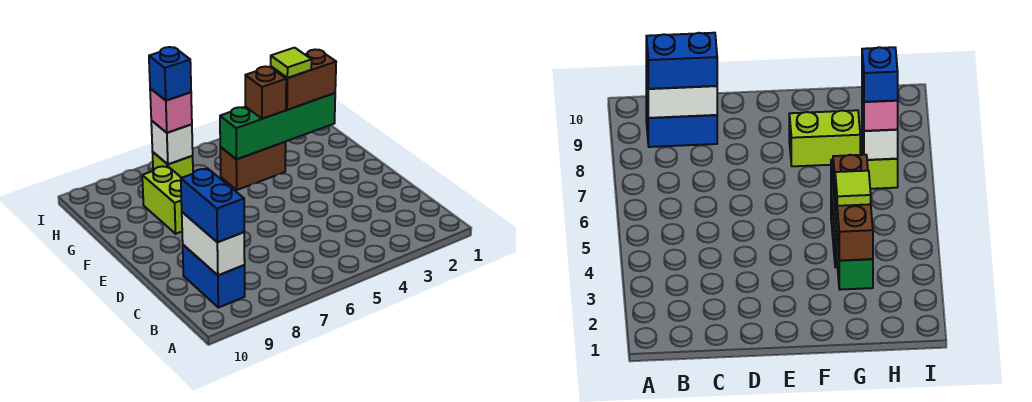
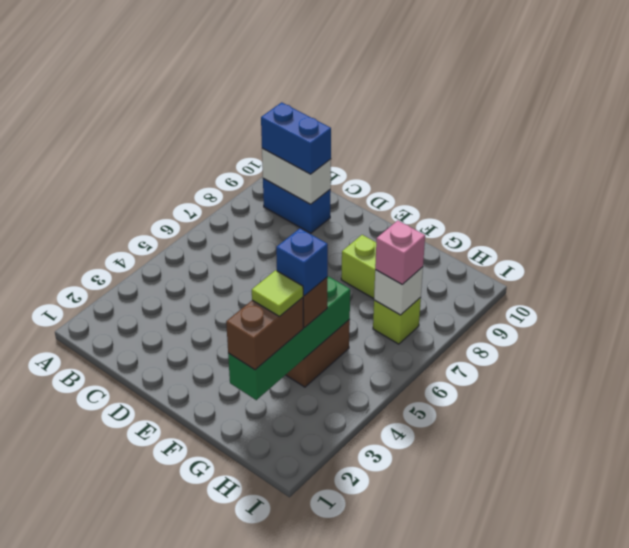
blue 1x1 brick [149,47,191,100] -> blue 1x1 brick moved to [276,228,328,296]

